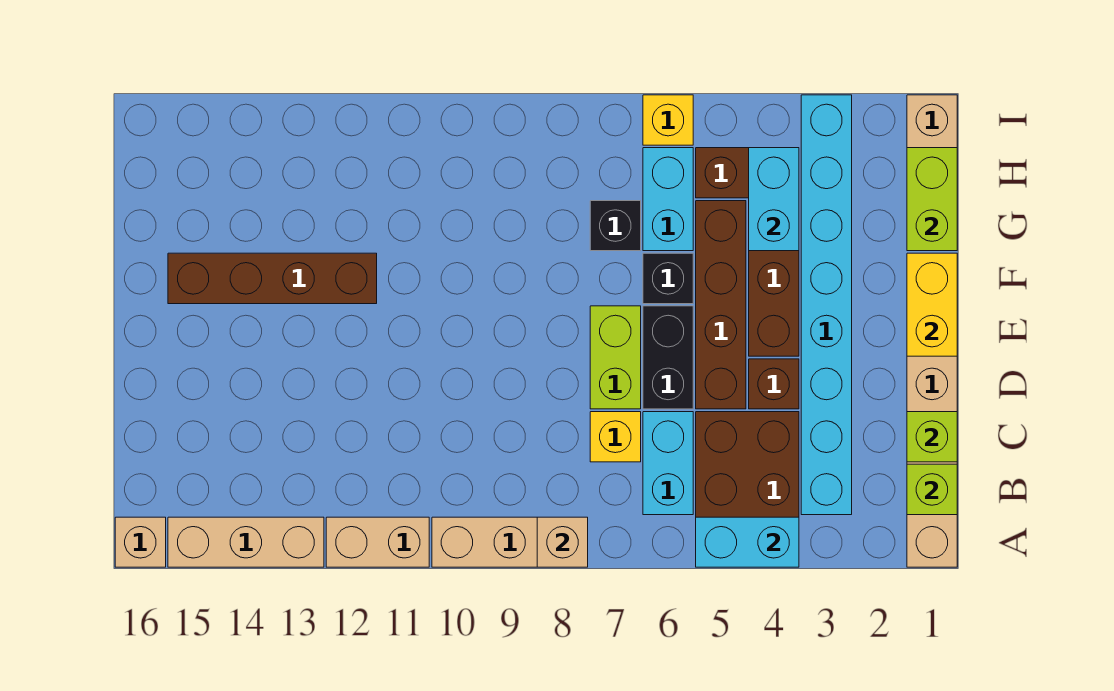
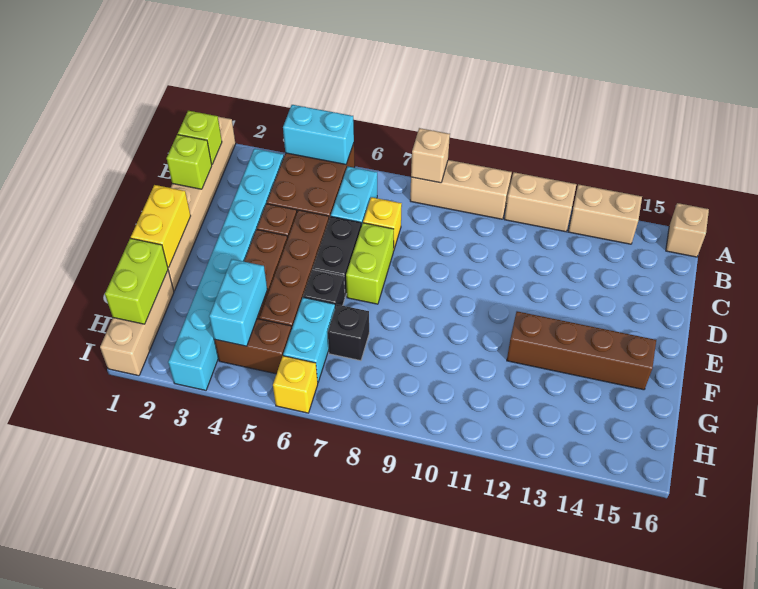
tan 1x3 brick [168,517,324,567] -> tan 1x2 brick [568,184,642,244]

